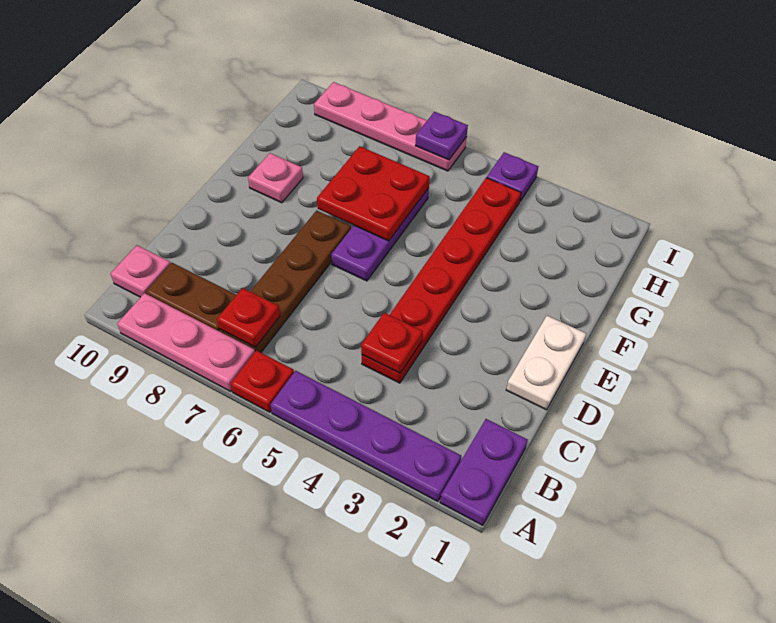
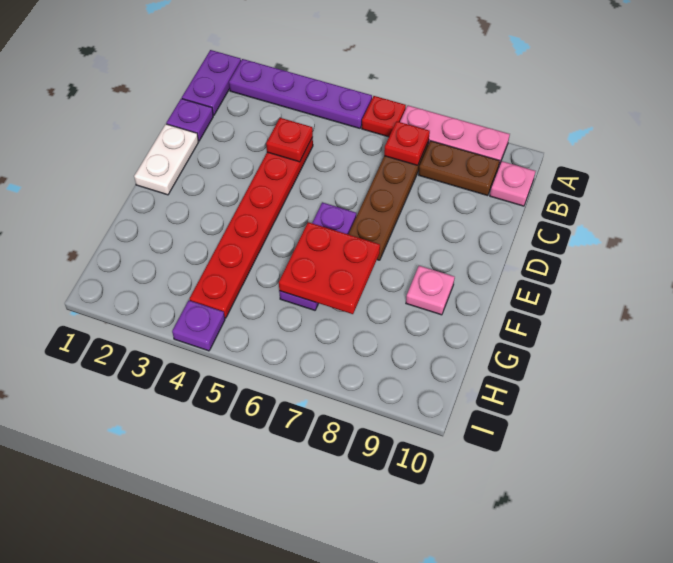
pink 1x4 plate [314,82,467,171] -> none
purple 1x1 plate [415,112,468,160] -> purple 1x1 plate moved to [166,99,213,141]

